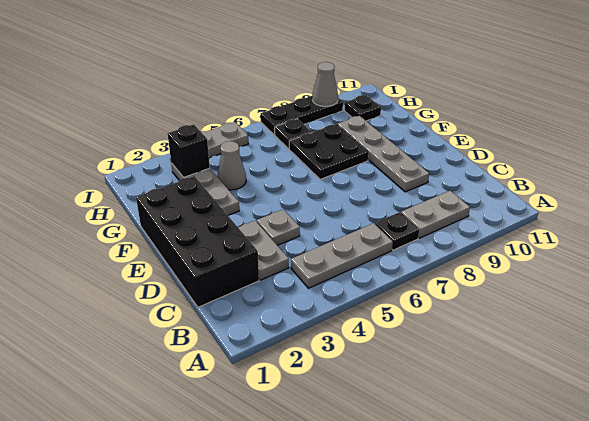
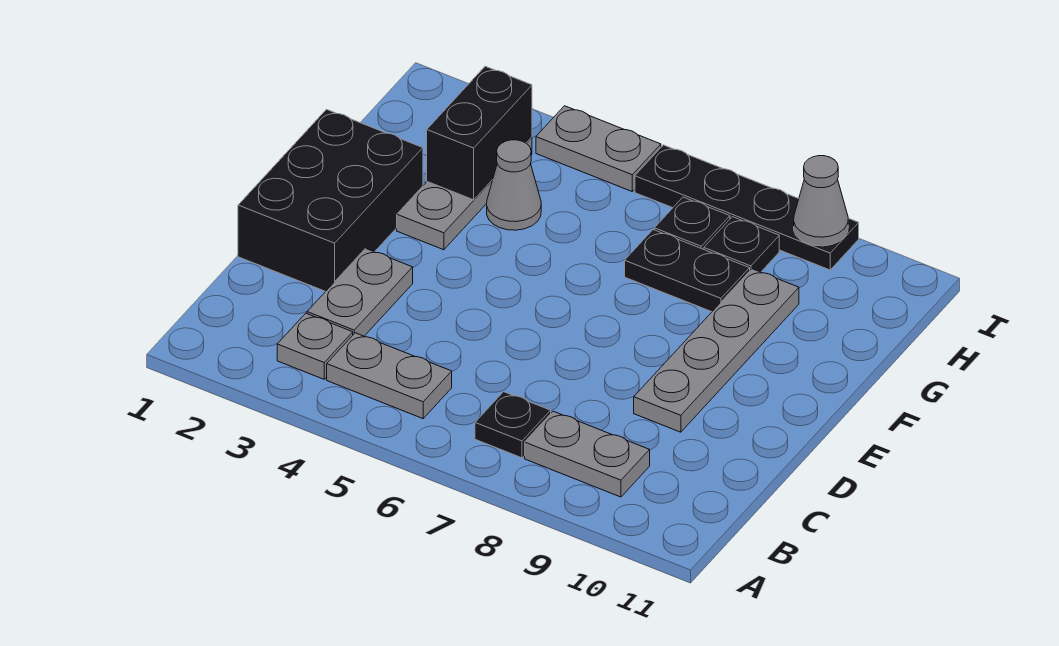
grey 1x3 plate [291,223,393,288] -> grey 1x2 plate [327,333,452,419]
black 2x4 brick [136,176,259,307] -> black 2x3 brick [238,110,423,292]
grey 1x1 plate [257,209,300,245] -> grey 1x1 plate moved to [277,313,353,379]
black 2x2 plate [289,124,369,179] -> black 1x2 plate [625,230,750,312]
black 1x1 brick [167,124,210,177] -> black 1x2 brick [427,66,532,200]
black 1x1 plate [344,95,381,121] -> black 1x1 plate moved to [704,217,779,272]
black 1x3 plate [261,96,343,135] -> black 1x4 plate [635,145,859,270]

